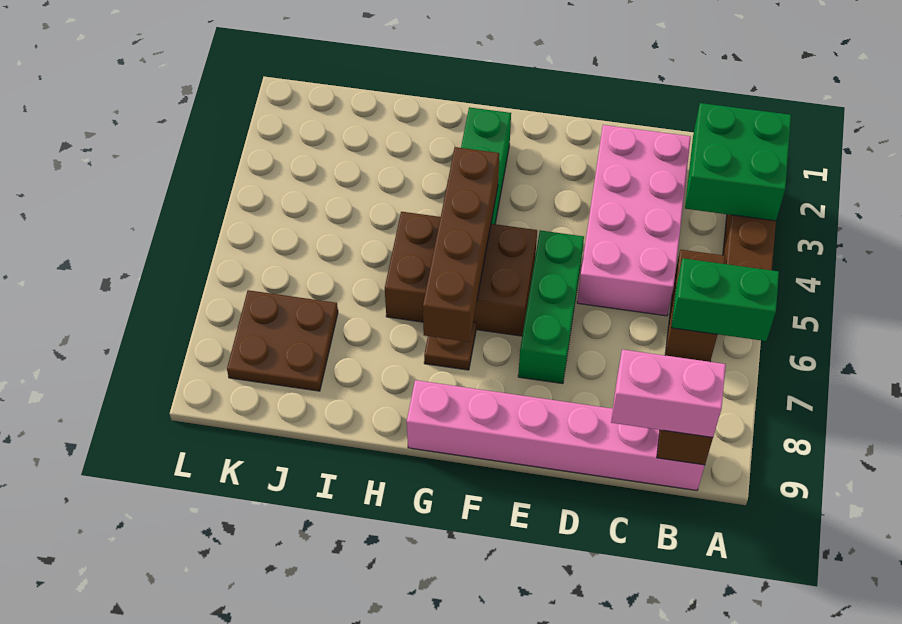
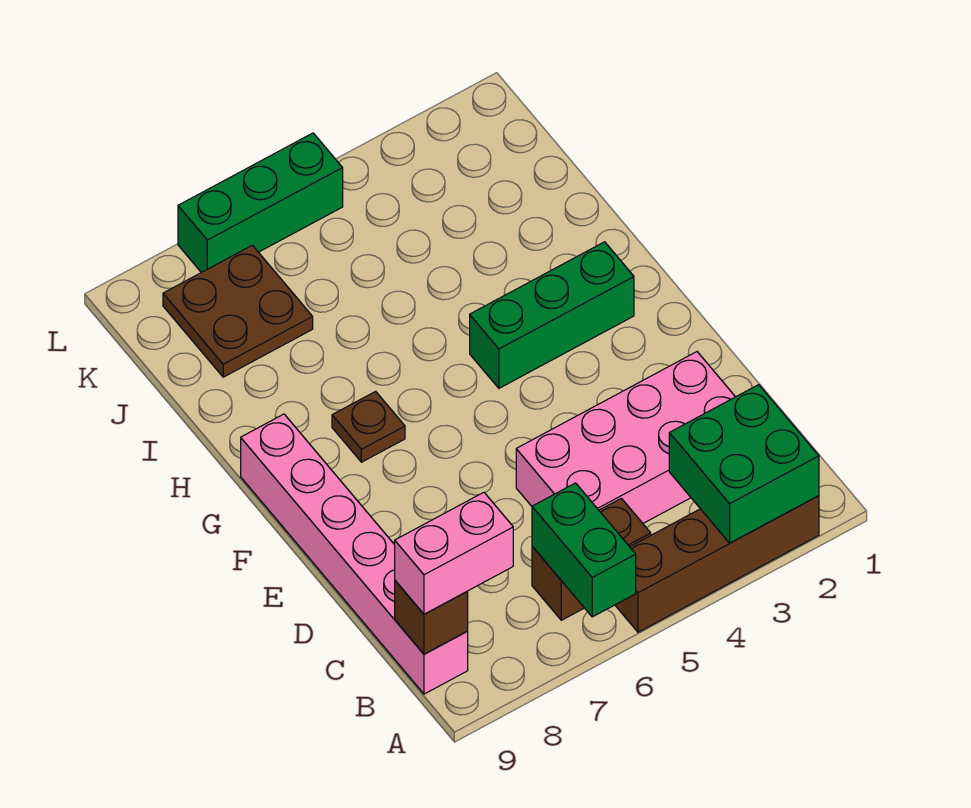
pink 1x2 brick [611,349,726,437] -> pink 1x2 brick turned to [395,492,513,614]
green 1x3 brick [518,230,584,384] -> green 1x3 brick moved to [178,133,343,273]
brown 2x3 brick [385,212,537,336] -> none
brown 1x4 brick [423,147,499,342] -> none

